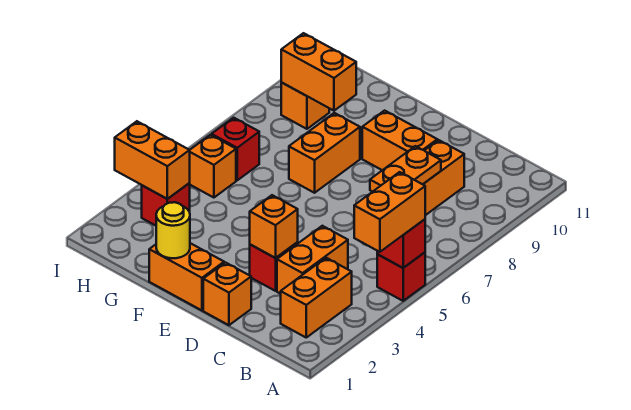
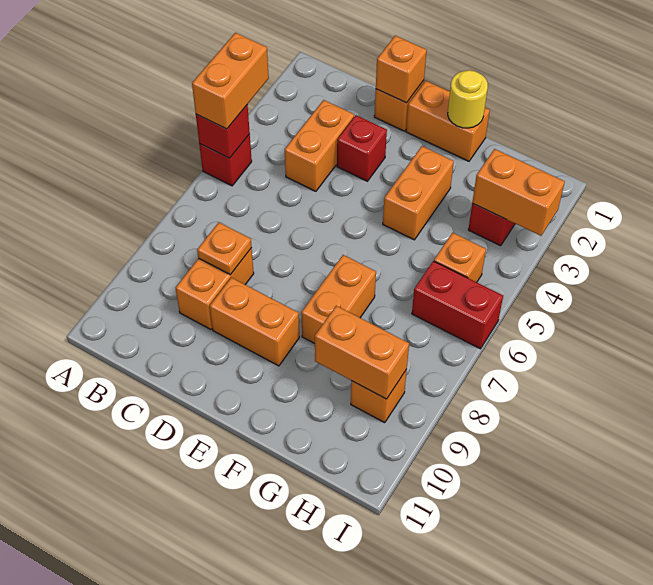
orange 1x2 brick [281,258,352,337] -> orange 1x2 brick moved to [383,146,454,240]
orange 1x2 plate [370,146,441,192] -> orange 1x1 plate [197,222,252,275]
orange 1x1 brick [250,195,298,258] -> orange 1x1 brick moved to [376,36,427,103]
red 1x1 brick [212,118,259,180] -> red 1x2 brick [412,261,503,349]

